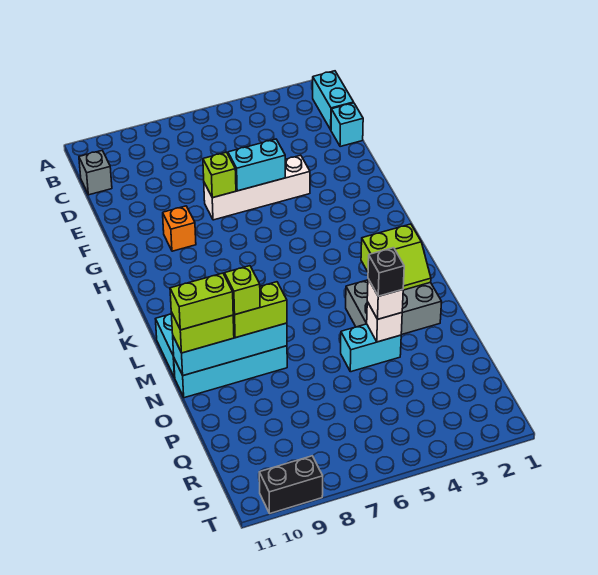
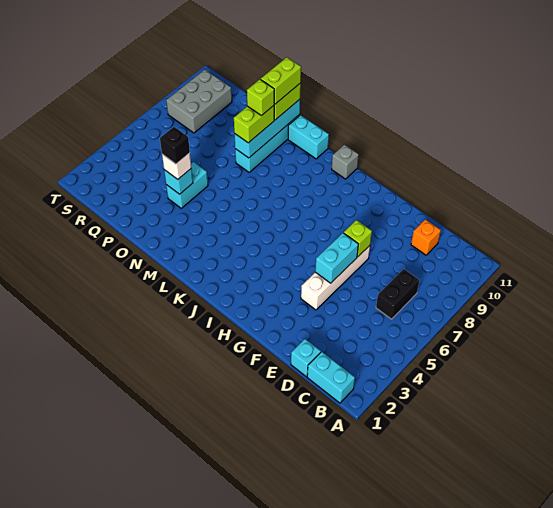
grey 1x1 brick [79,151,112,195] -> grey 1x1 brick moved to [332,145,359,179]
orange 1x1 brick [163,206,196,251] -> orange 1x1 brick moved to [411,219,441,255]
lime 2x2 slope [361,224,431,290] -> none
grey 2x3 brick [346,280,442,335] -> grey 2x3 brick moved to [166,70,232,133]
white 1x1 brick [367,302,402,342] -> cyan 1x1 brick [164,169,193,194]
black 1x2 brick [259,456,323,513] -> black 1x2 brick moved to [376,269,419,319]

